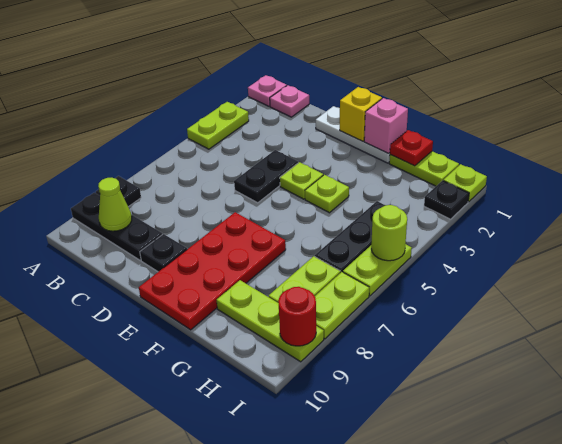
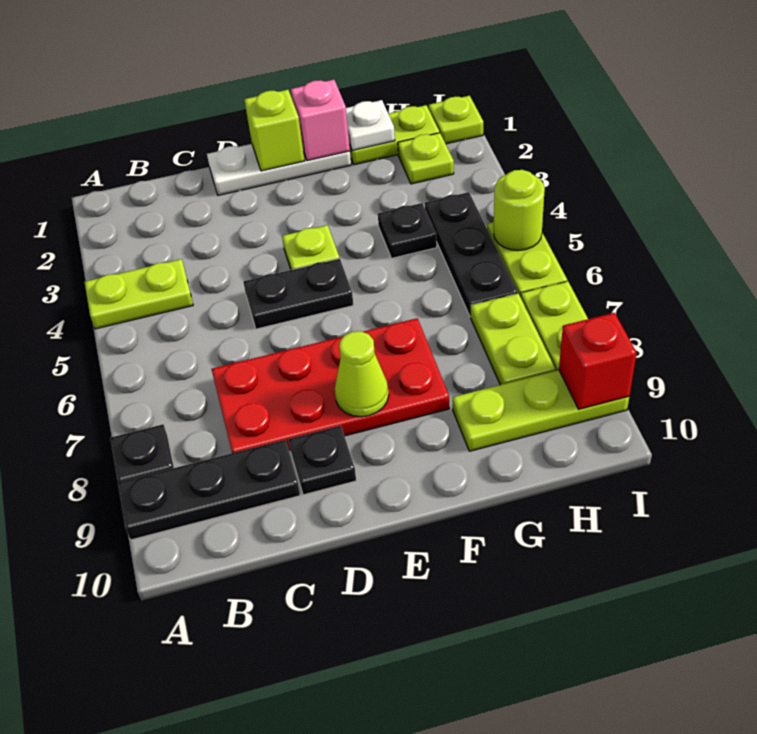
pink 1x1 plate [248,75,287,106] -> none
lime 1x2 plate [187,102,249,149] -> lime 1x2 plate turned to [85,259,193,329]
pink 1x1 plate [270,85,309,117] -> none
lime 1x1 cone [98,178,132,231] -> lime 1x1 cone moved to [335,331,389,417]
black 1x2 plate [234,150,298,203] -> black 1x2 plate turned to [243,258,353,329]
yellow 1x1 brick [340,87,382,141] -> lime 1x1 brick [244,90,304,171]
red 2x4 plate [139,212,286,330] -> red 2x4 plate turned to [212,318,449,453]
lime 1x1 plate [305,175,349,213] -> lime 1x1 plate moved to [398,133,454,184]
red 1x1 plate [390,130,433,166] -> white 1x1 plate [346,100,395,150]
black 1x1 plate [424,181,469,219] -> black 1x1 plate moved to [378,203,437,258]
red 1x1 round brick [278,287,316,346] -> red 1x1 brick [559,313,637,409]

